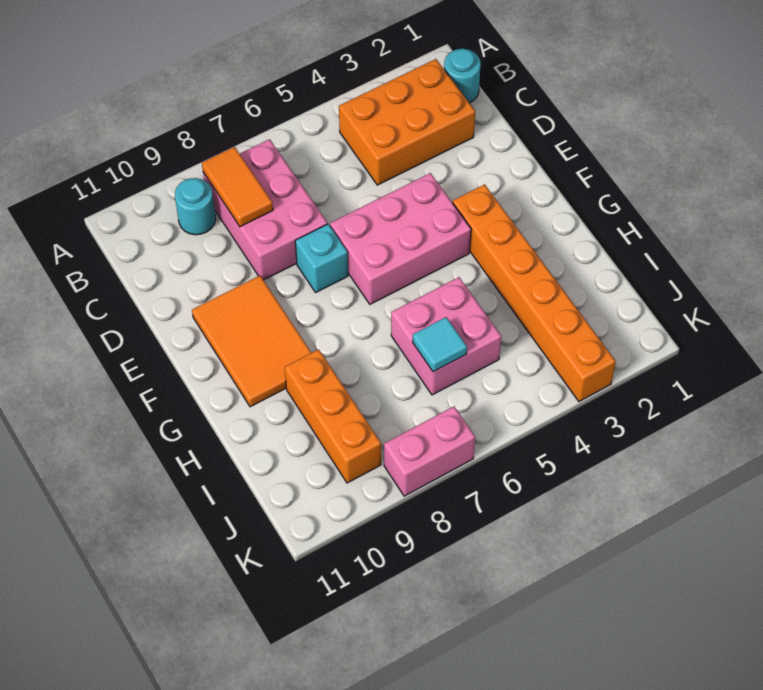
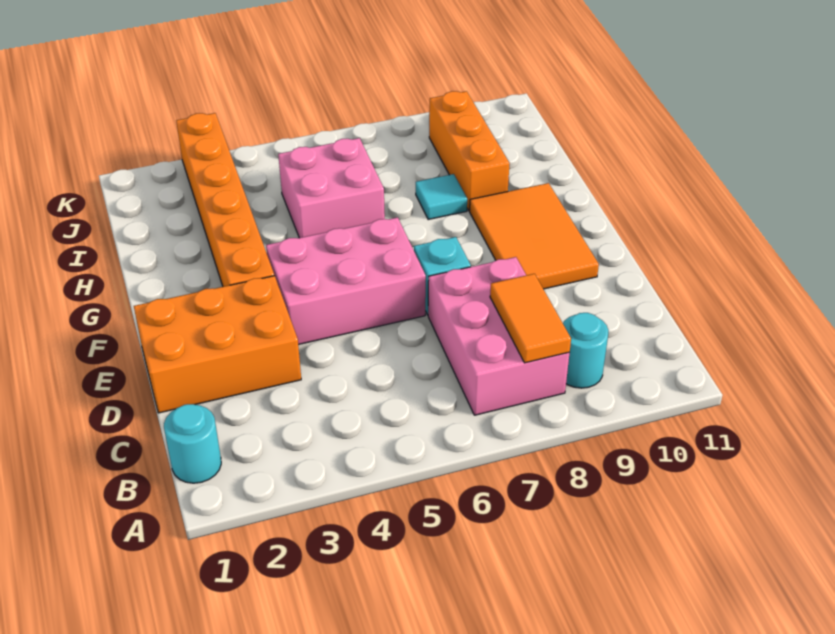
orange 2x3 brick [339,59,475,185] -> orange 2x3 brick moved to [134,276,301,413]
cyan 1x1 tile [413,317,467,372] -> cyan 1x1 tile moved to [416,174,467,220]
pink 1x2 brick [384,406,475,496] -> none

